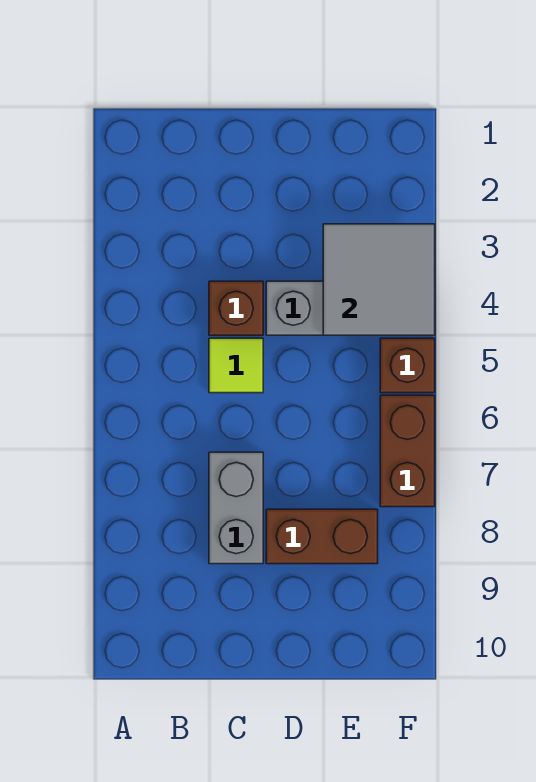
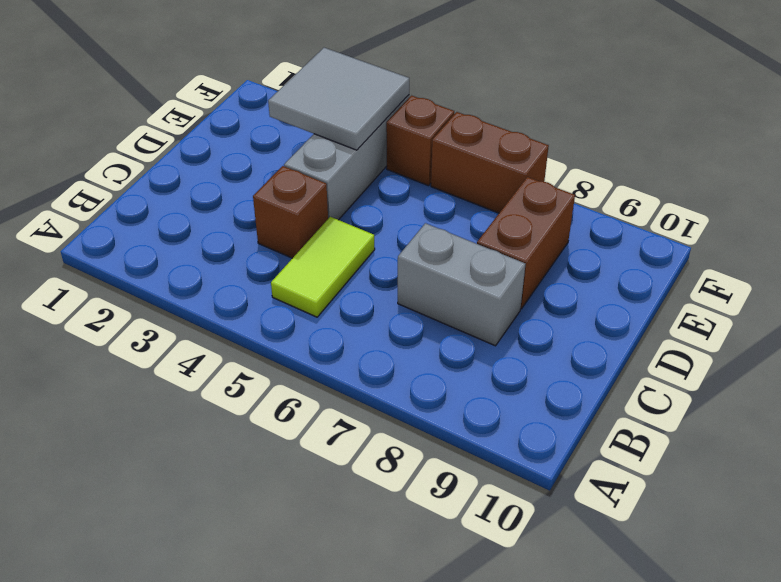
lime 1x1 tile [209,338,263,393] -> lime 1x2 tile [271,217,375,317]

